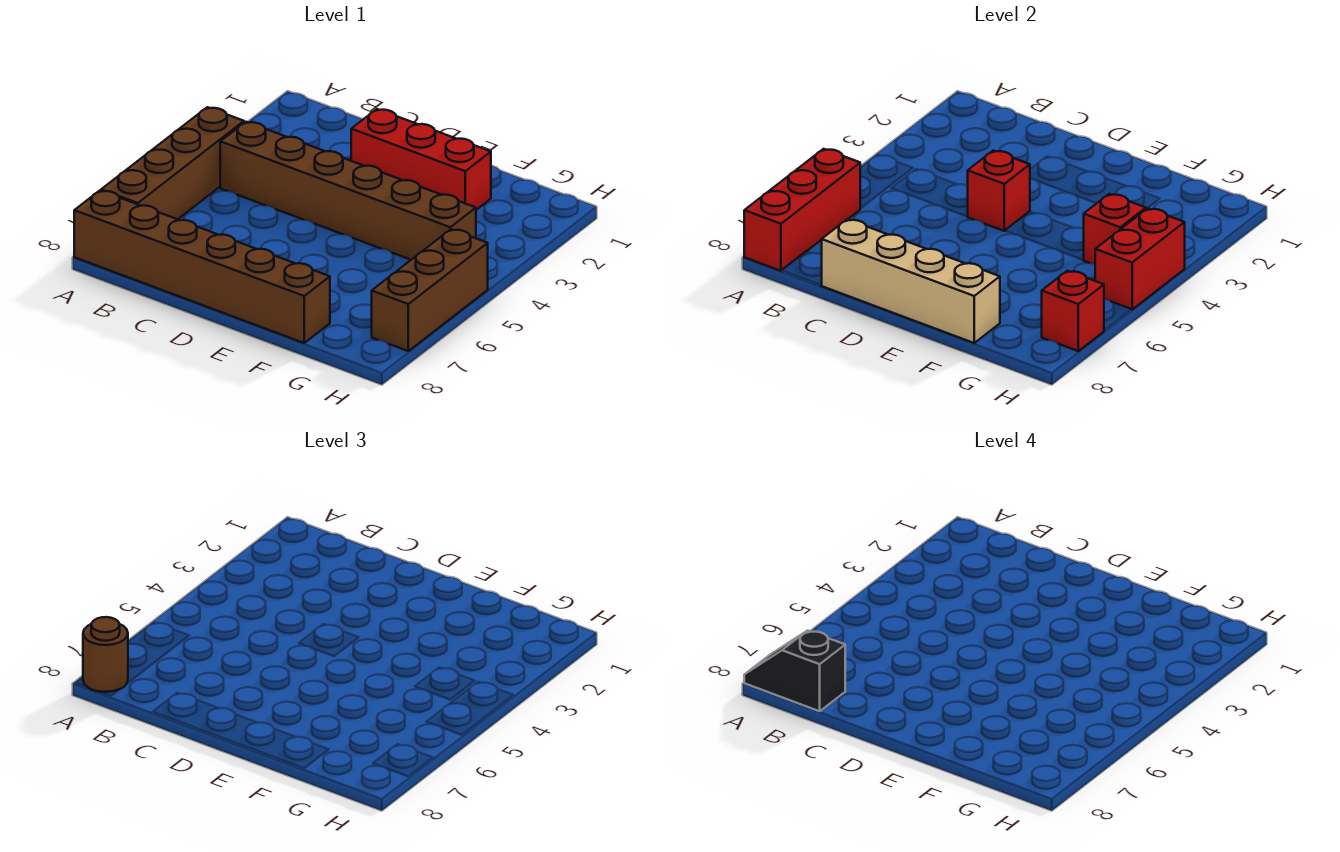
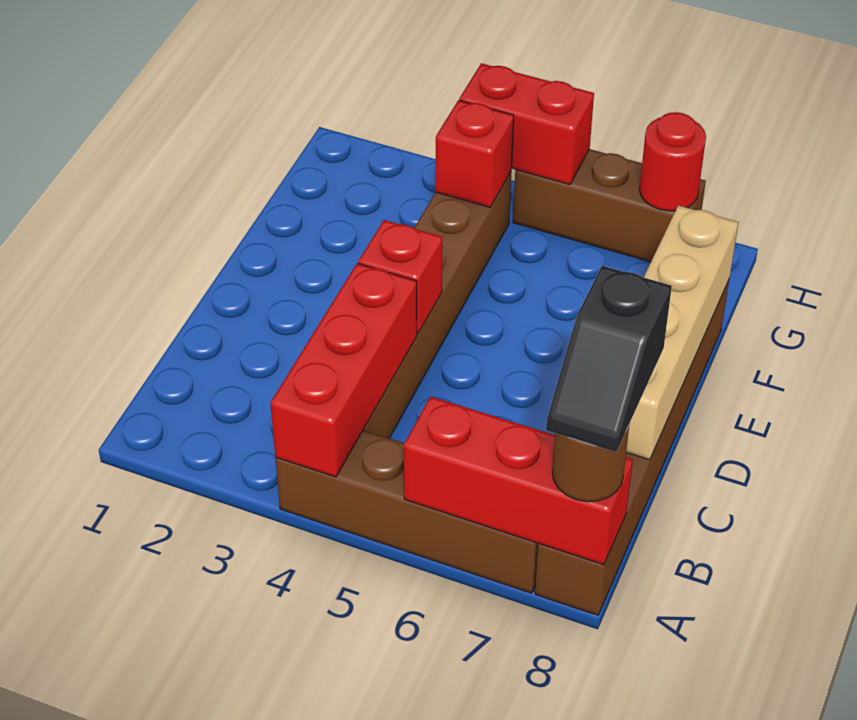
red 1x3 brick [351,109,491,210] -> red 1x3 brick moved to [270,263,417,477]
red 1x1 brick [1042,271,1104,351] -> red 1x1 round brick [640,112,706,211]

